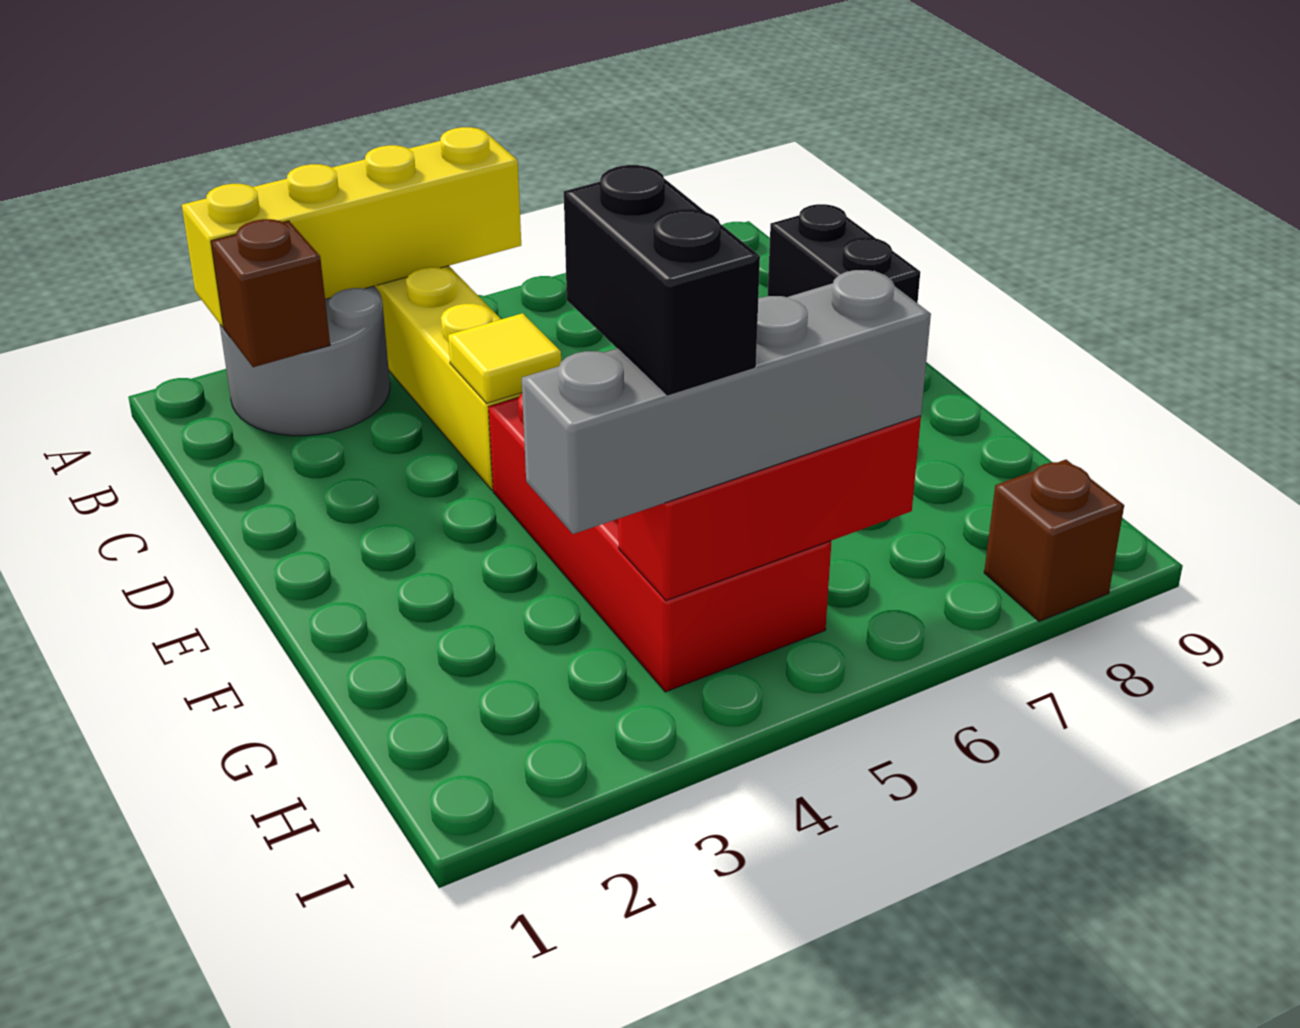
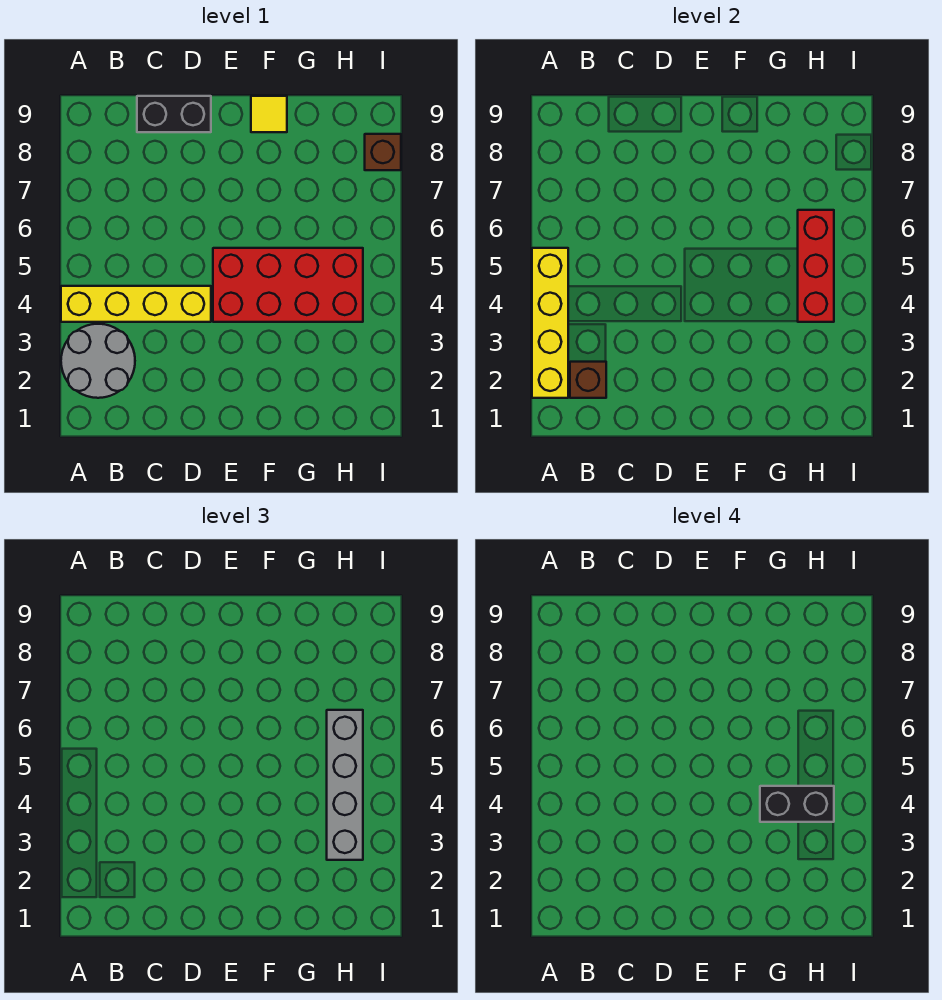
yellow 1x1 tile [448,313,561,403] -> yellow 1x1 tile moved to [251,96,287,132]

